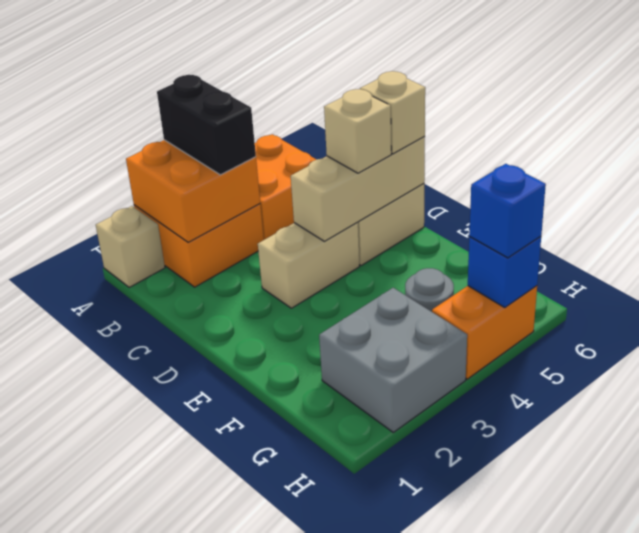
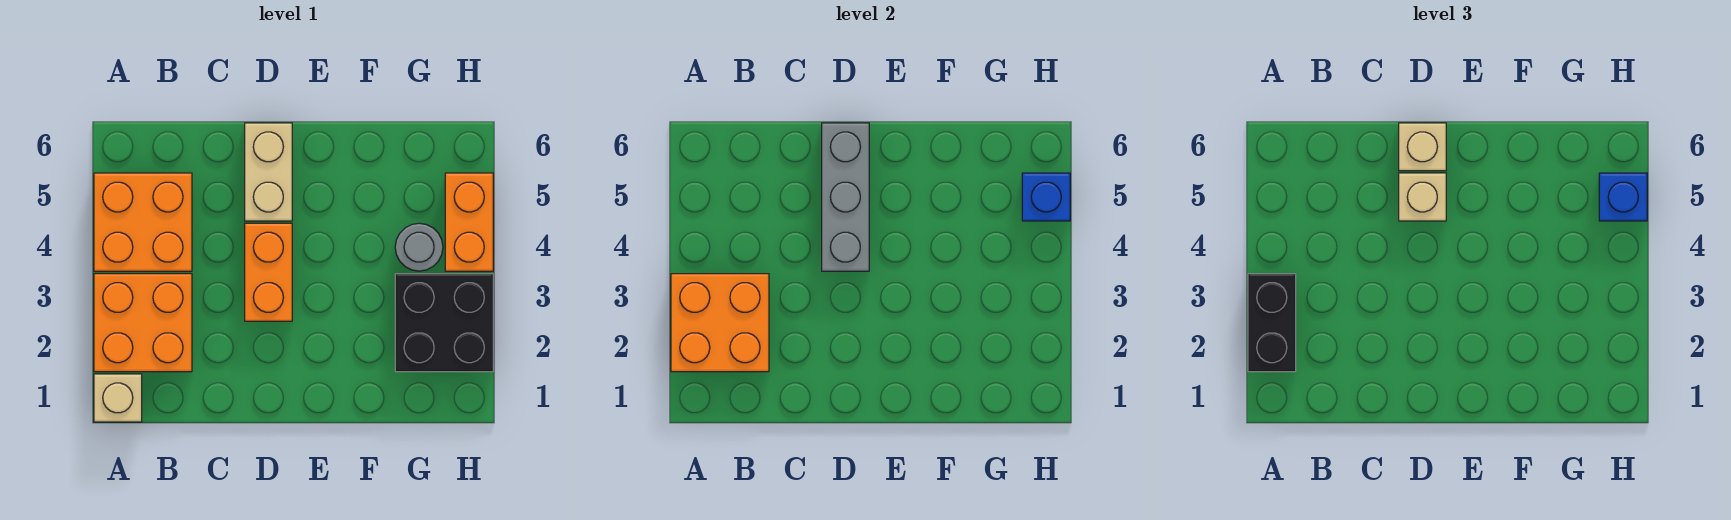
black 1x2 brick [157,75,256,175] -> black 1x2 brick turned to [1248,274,1296,372]
tan 1x2 brick [258,222,359,308] -> orange 1x2 brick [245,223,292,321]
tan 1x3 brick [291,137,425,241] -> grey 1x3 brick [822,123,869,271]
grey 2x2 brick [319,288,467,432] -> black 2x2 brick [395,274,493,372]

